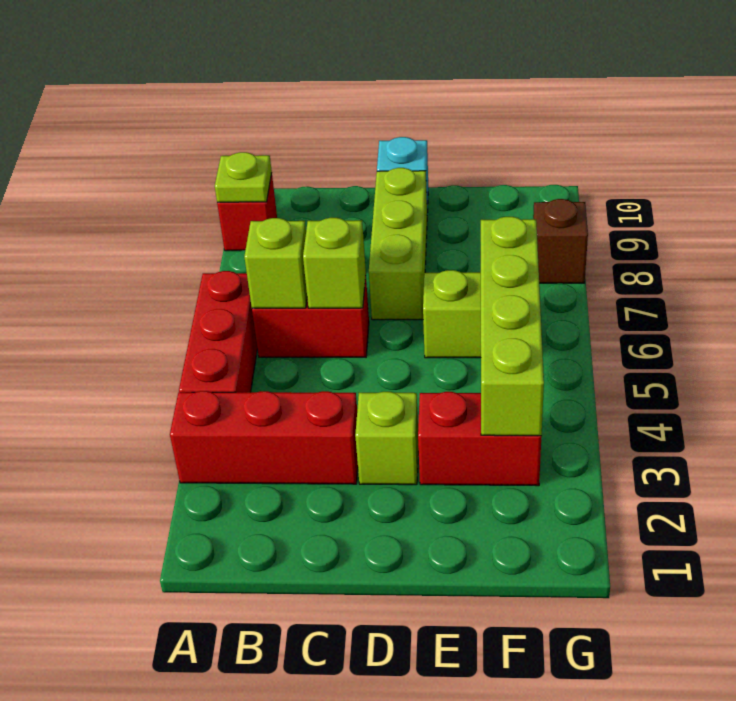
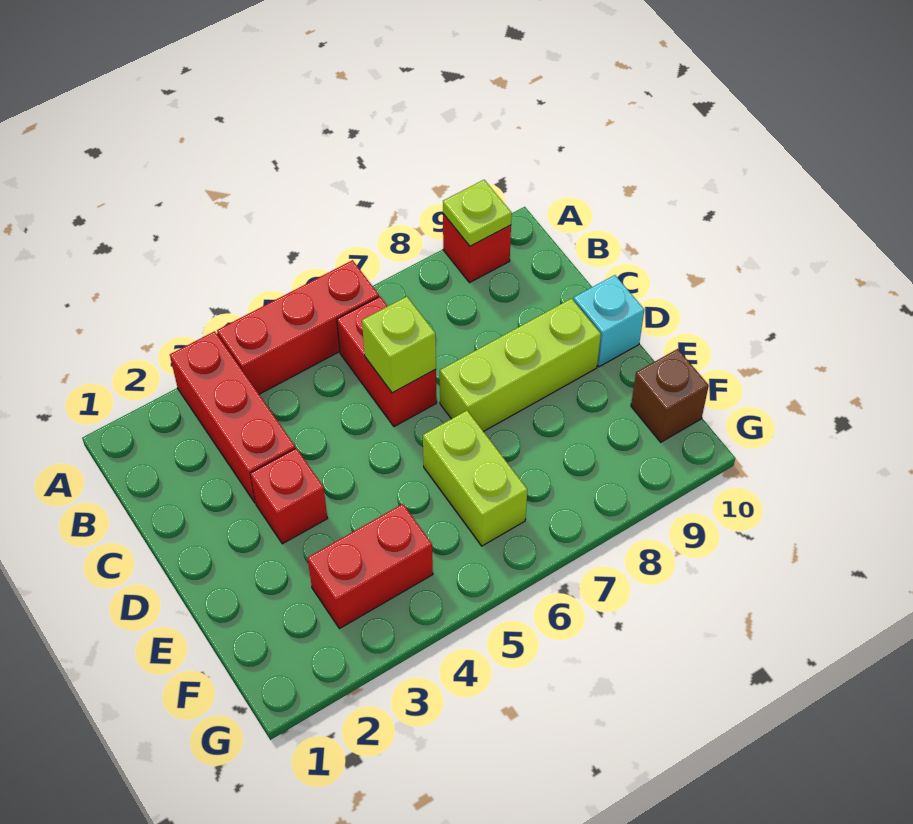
lime 1x1 brick [244,218,307,308] -> none
lime 1x1 brick [355,392,418,485] -> red 1x1 brick [250,448,327,544]
red 1x2 brick [418,392,541,486] -> red 1x2 brick turned to [308,504,433,629]
lime 1x4 brick [481,217,544,436] -> none
brown 1x1 brick [533,199,588,283] -> brown 1x1 brick moved to [631,349,709,442]

